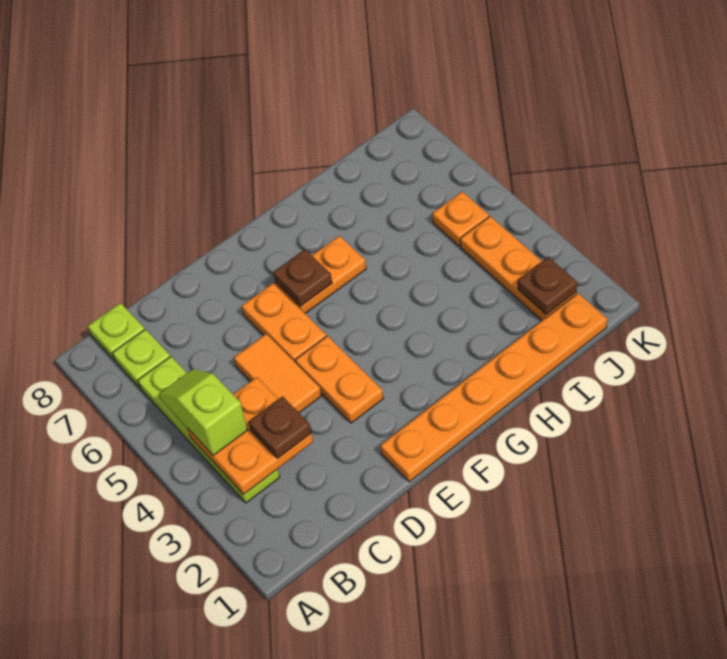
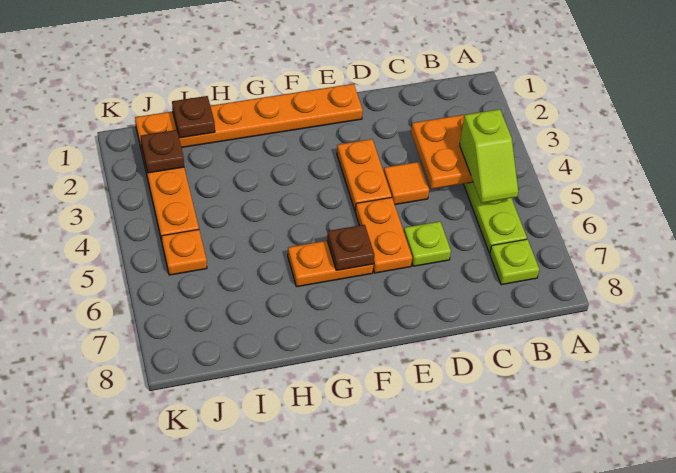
lime 1x1 plate [88,303,145,360] -> lime 1x1 plate moved to [404,221,451,266]
brown 1x1 plate [249,396,311,458] -> brown 1x1 plate moved to [172,96,215,138]
orange 1x2 tile [234,334,321,413] -> orange 1x1 tile [384,162,429,204]

